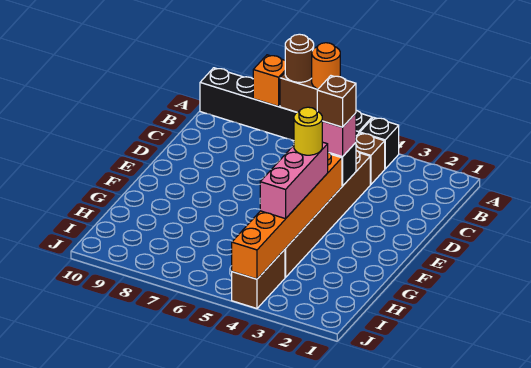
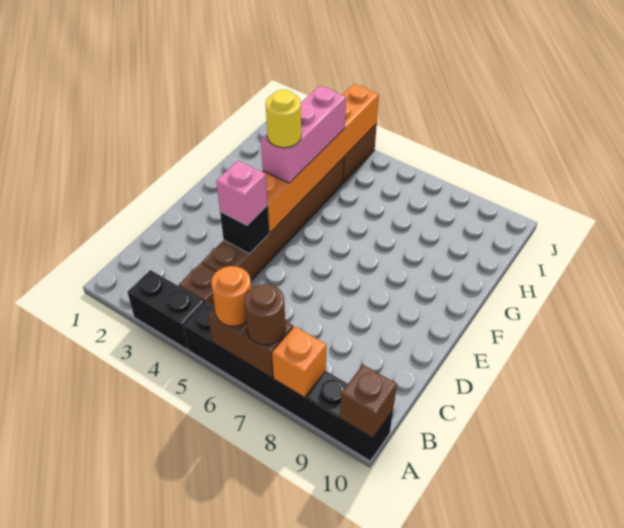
black 1x1 brick [360,117,399,169] -> black 1x2 brick [127,270,204,349]
brown 1x1 brick [317,76,356,127] -> brown 1x1 brick moved to [340,365,397,438]

